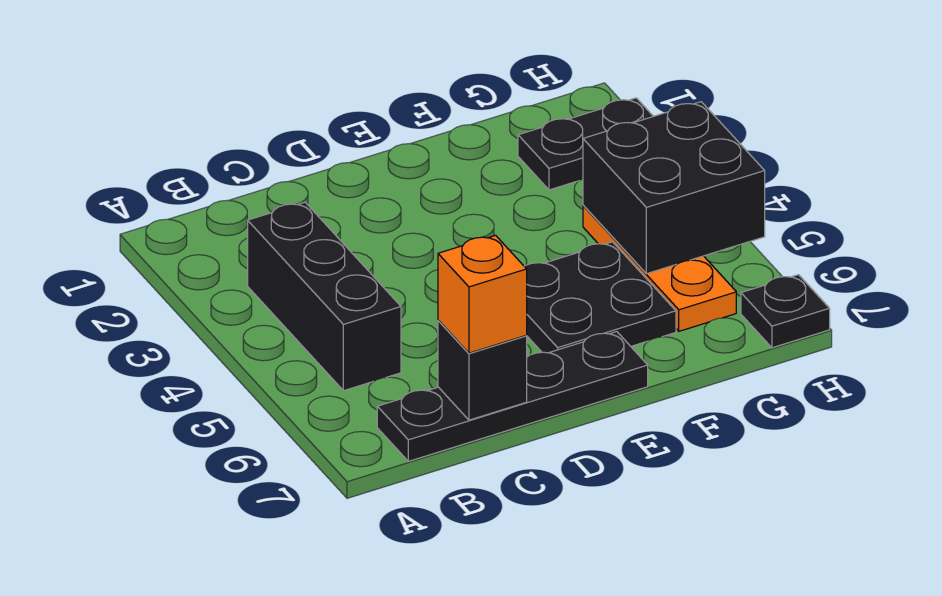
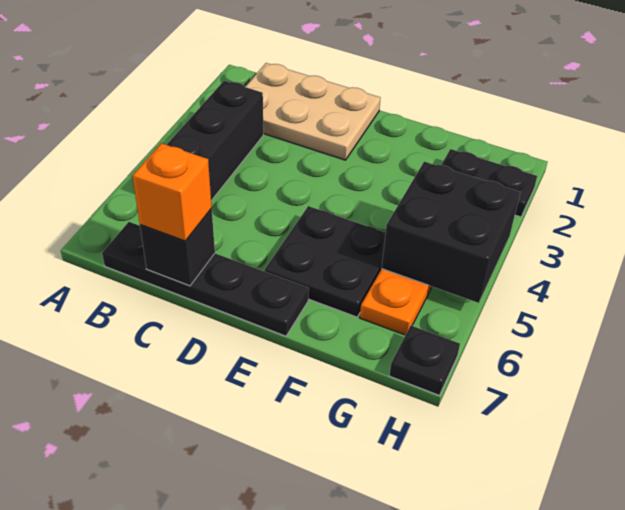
none -> tan 2x3 plate [245,63,380,160]

